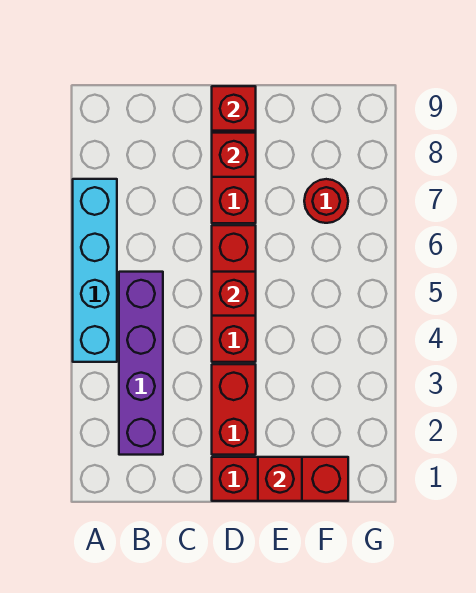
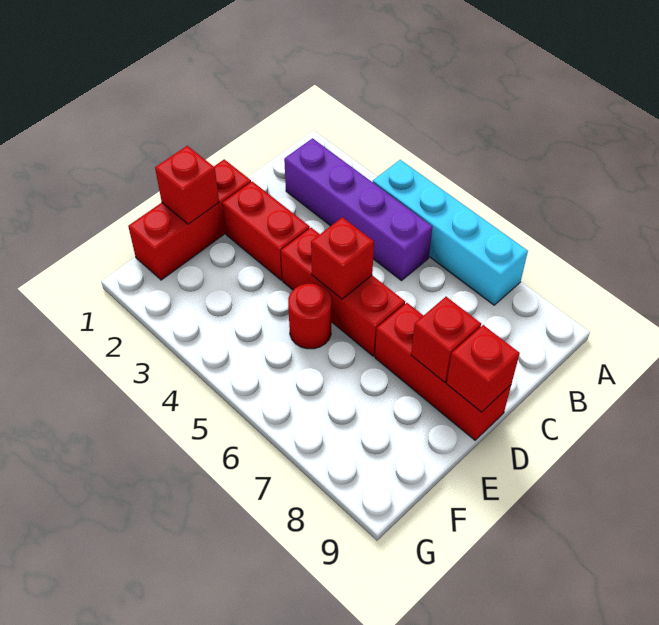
red 1x1 round brick [304,179,348,223] -> red 1x1 round brick moved to [288,284,331,349]

